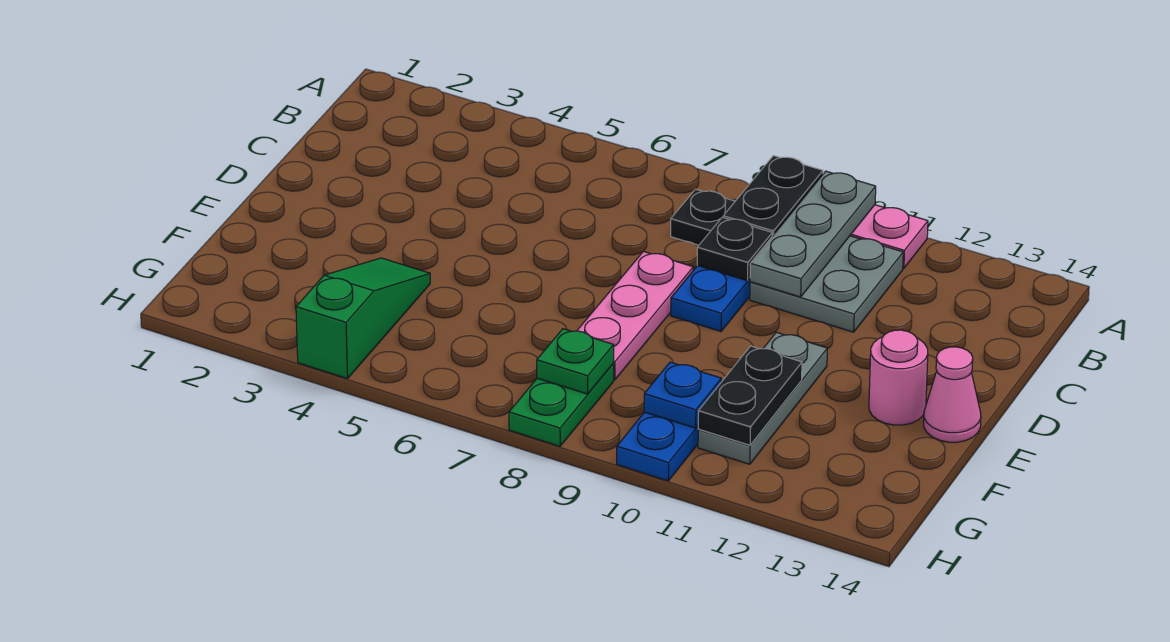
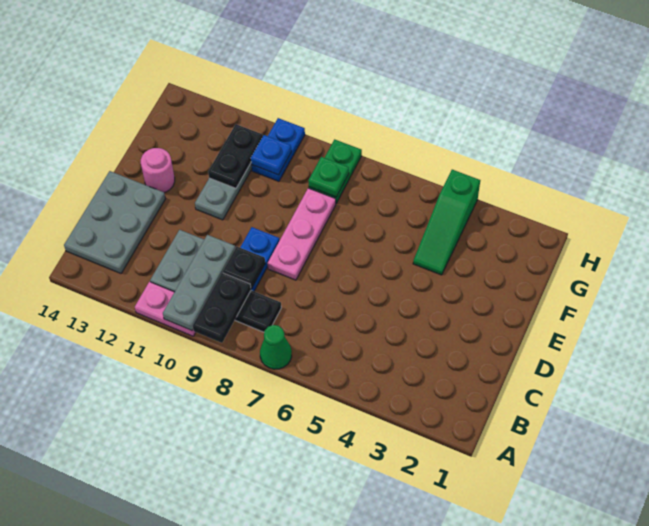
none -> green 1x1 cone [260,325,292,369]
none -> grey 2x3 plate [64,171,165,274]
pink 1x1 cone [923,347,981,442] -> none

